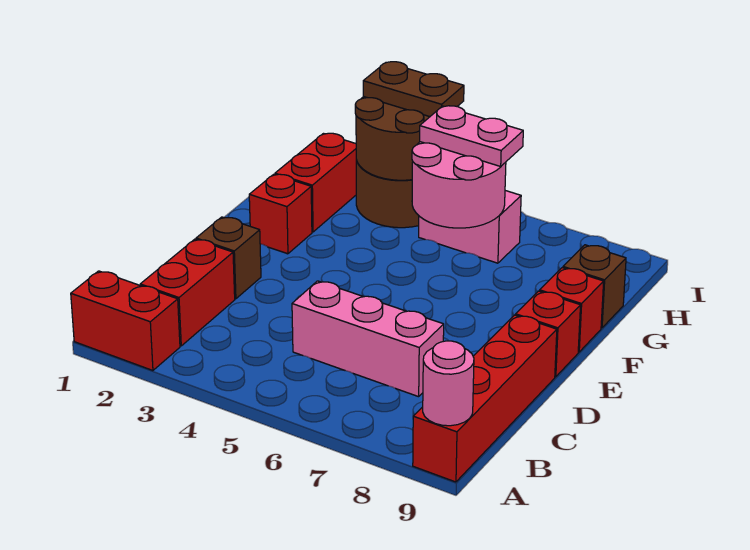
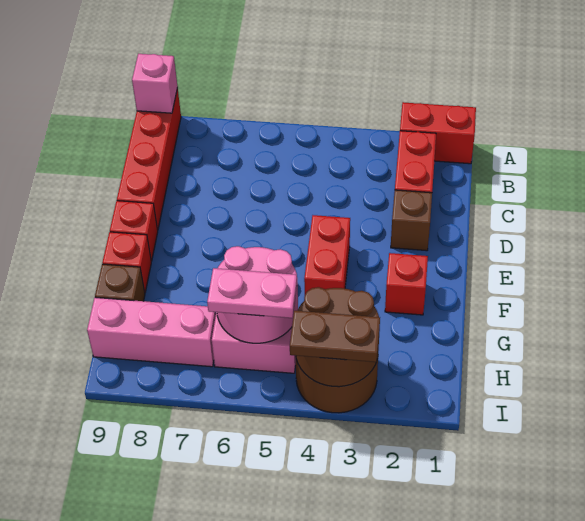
pink 1x1 round brick [423,341,474,426] -> pink 1x1 brick [132,54,178,113]
pink 1x3 brick [292,281,444,397] -> pink 1x3 brick moved to [87,297,216,367]
red 1x2 brick [275,133,356,232] -> red 1x2 brick moved to [304,215,350,295]

